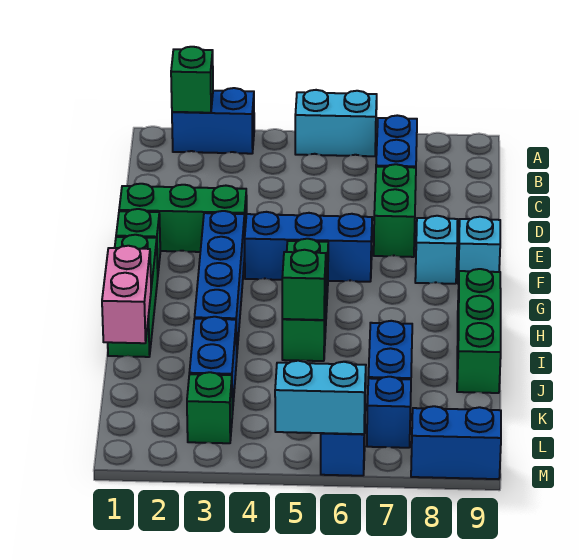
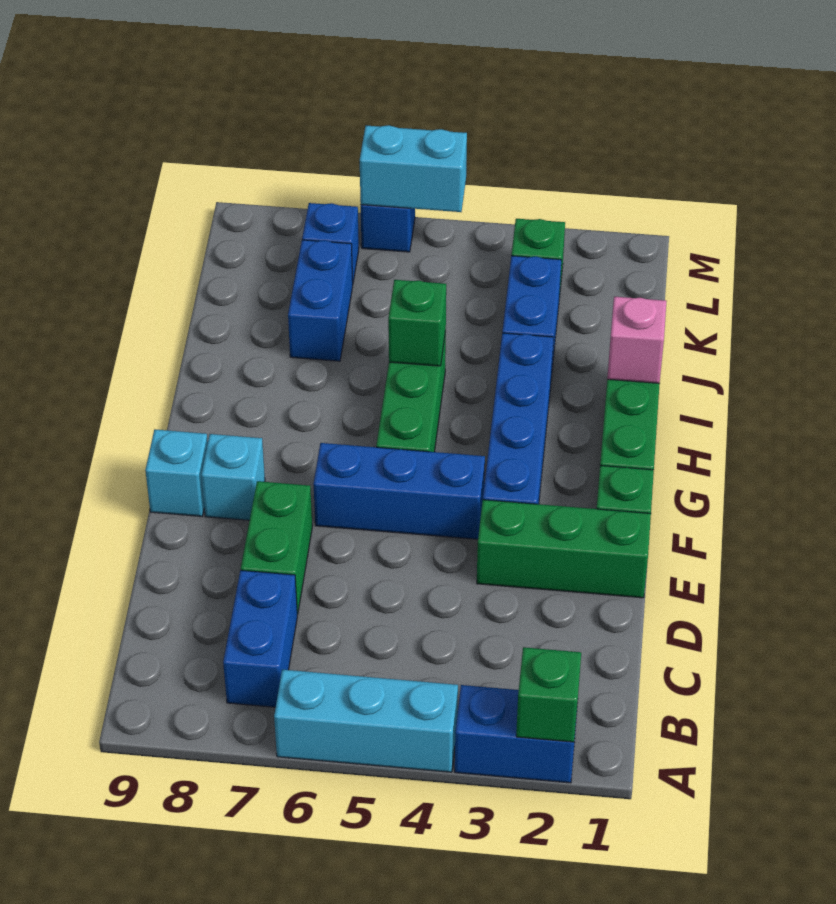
cyan 1x2 brick [295,90,377,156] -> cyan 1x3 brick [274,670,458,772]
green 1x3 brick [457,269,501,393] -> none
pink 1x2 brick [102,246,151,343] -> pink 1x1 brick [607,297,667,383]
blue 1x2 brick [411,406,501,479] -> none

